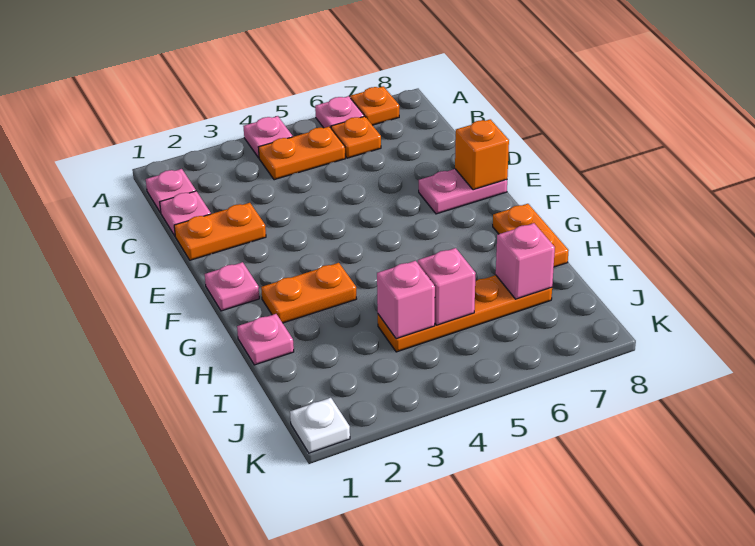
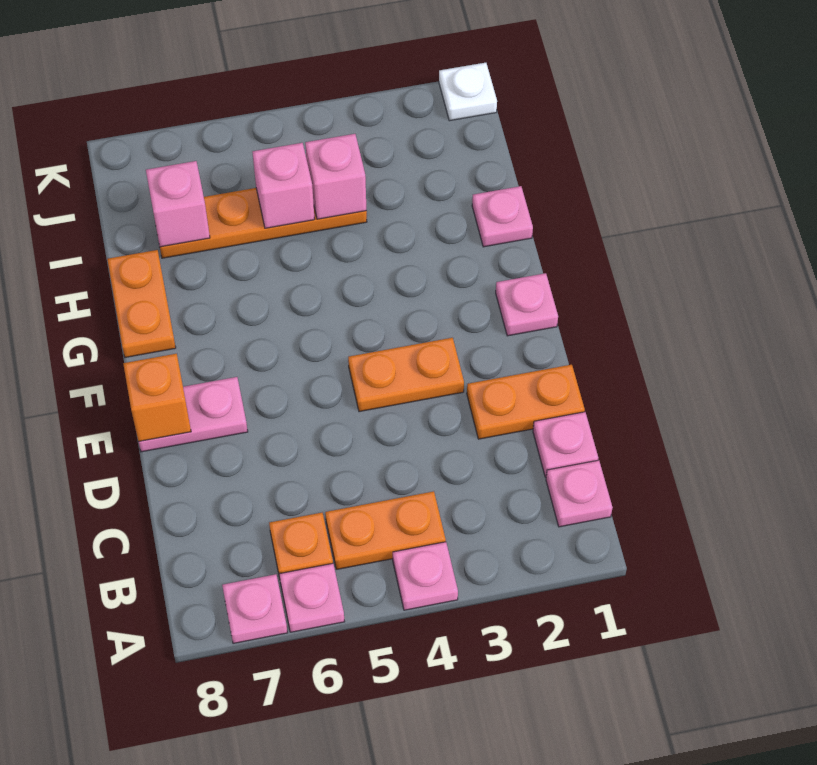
orange 1x1 plate [350,86,399,125] -> pink 1x1 plate [222,574,287,643]
orange 1x2 plate [261,263,356,323] -> orange 1x2 plate moved to [348,338,464,412]

